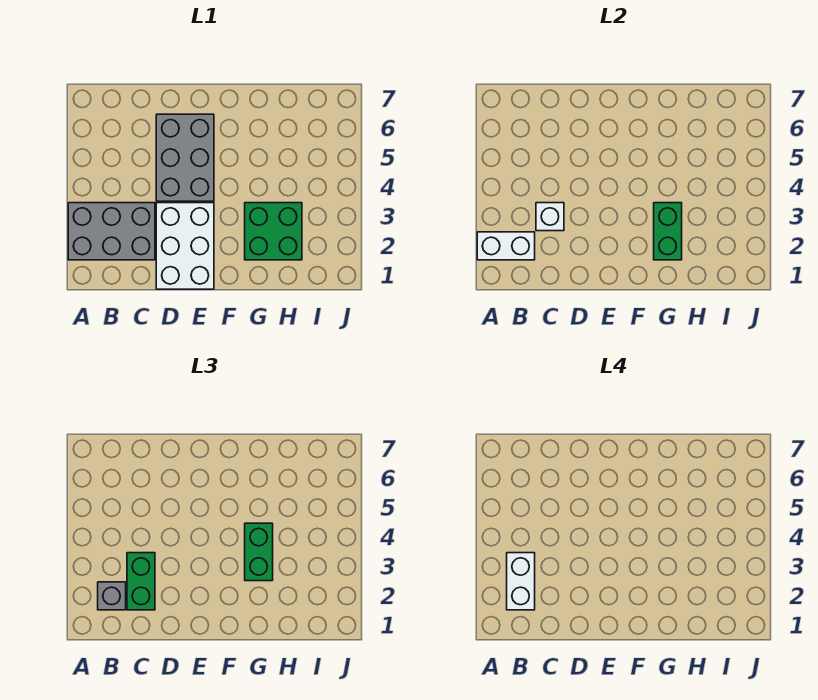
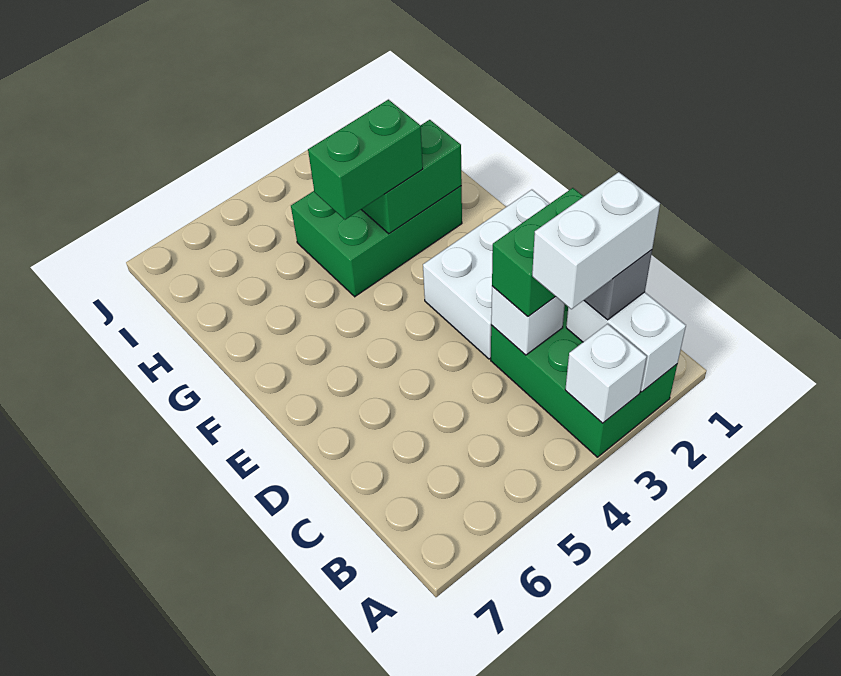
grey 2x3 brick [68,203,155,260] -> green 2x3 brick [491,305,677,457]
none -> white 1x1 brick [565,324,647,423]
grey 2x3 brick [156,114,214,201] -> none
green 2x2 brick [245,203,302,260] -> green 2x3 brick [291,186,462,297]

